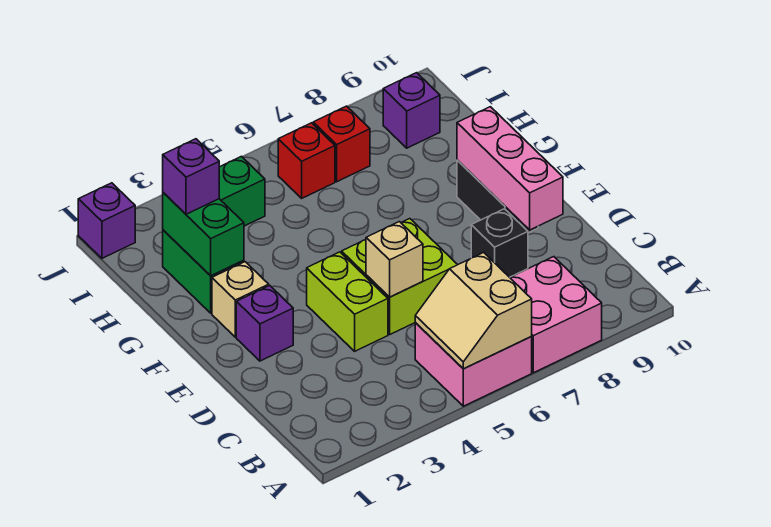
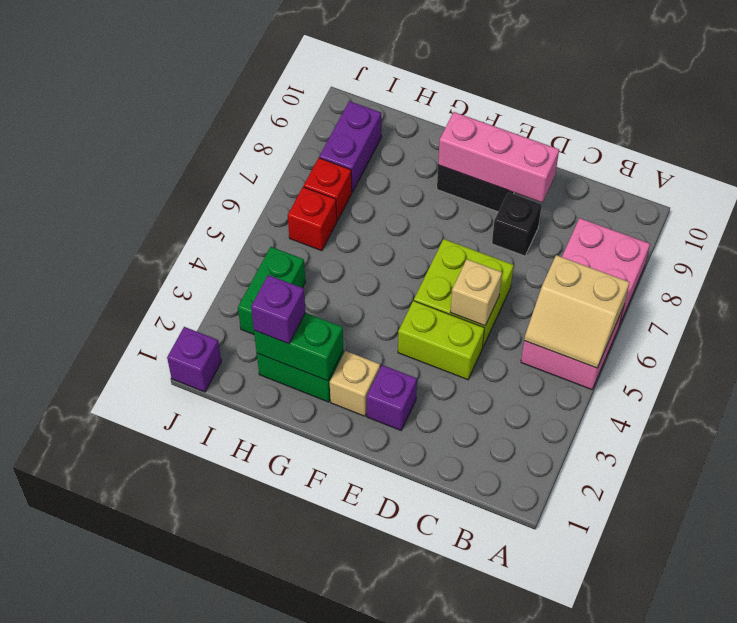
purple 1x1 brick [383,73,440,148] -> purple 1x2 brick [319,101,381,192]

